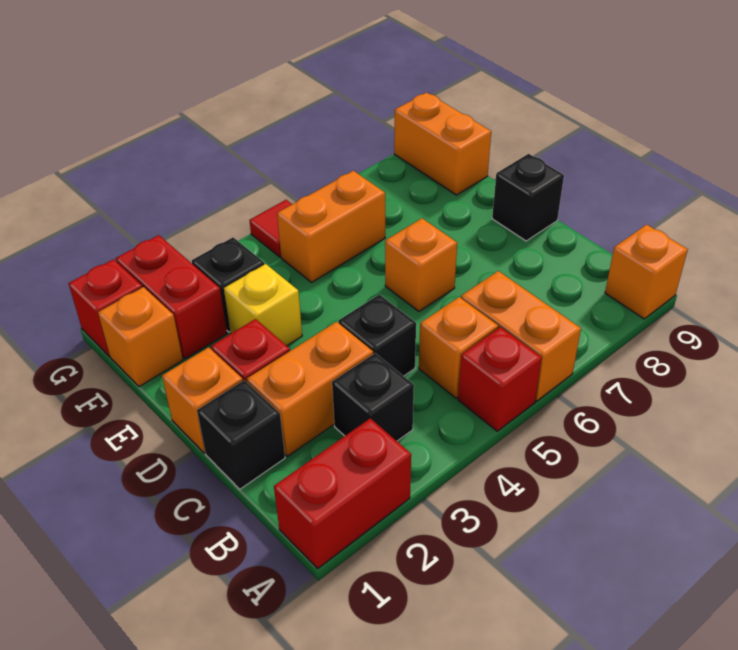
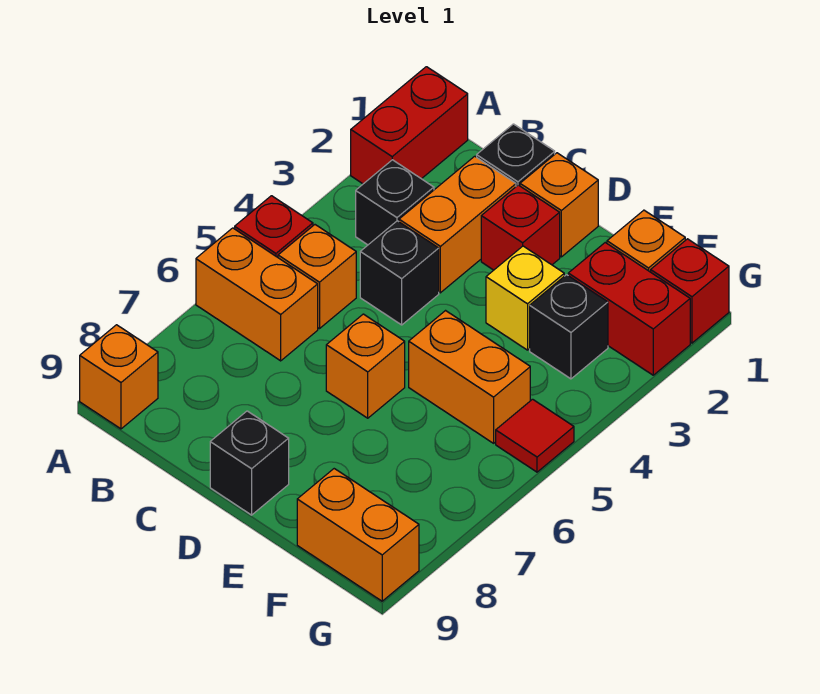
orange 1x2 brick [277,171,385,282] -> orange 1x2 brick turned to [409,311,530,443]

